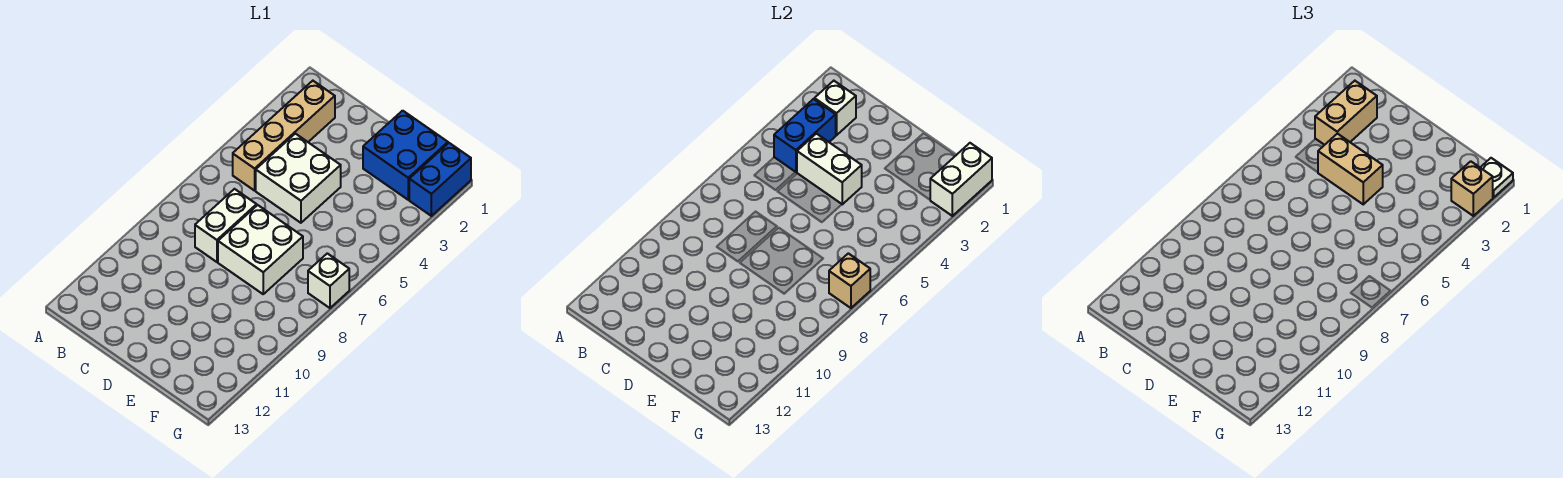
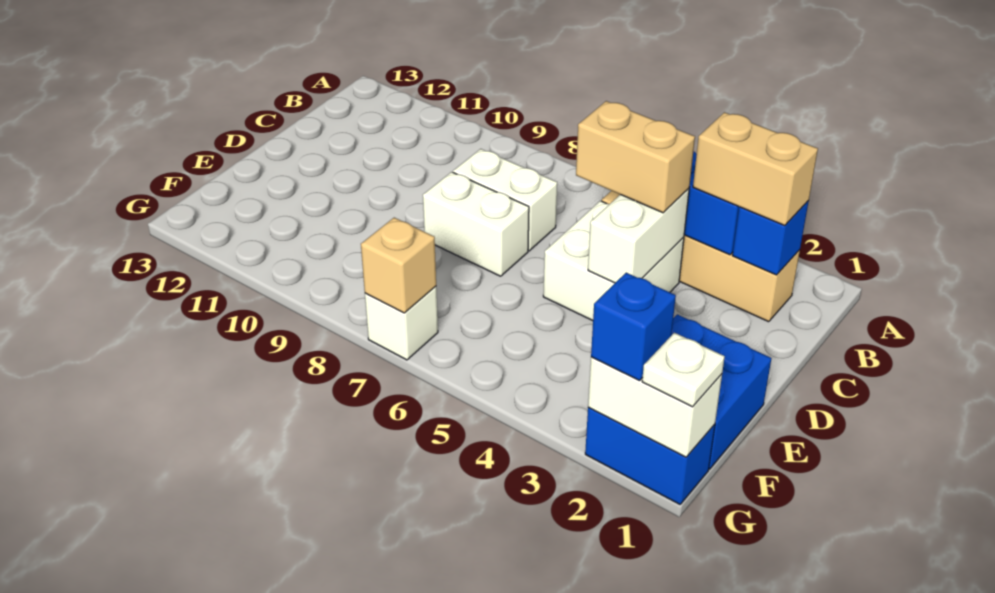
white 1x1 brick [814,81,856,135] -> blue 1x1 brick [733,201,809,275]
tan 1x2 brick [1318,134,1383,204] -> tan 1x2 brick turned to [576,101,695,213]
white 2x2 brick [218,205,303,294] -> white 1x2 brick [423,172,529,276]
tan 1x1 brick [1451,161,1493,216] -> blue 1x1 brick [591,273,676,381]

